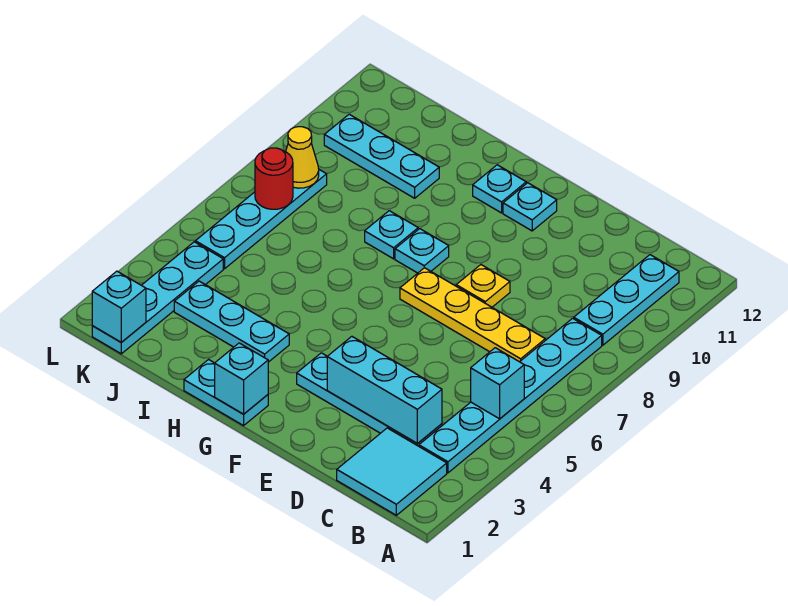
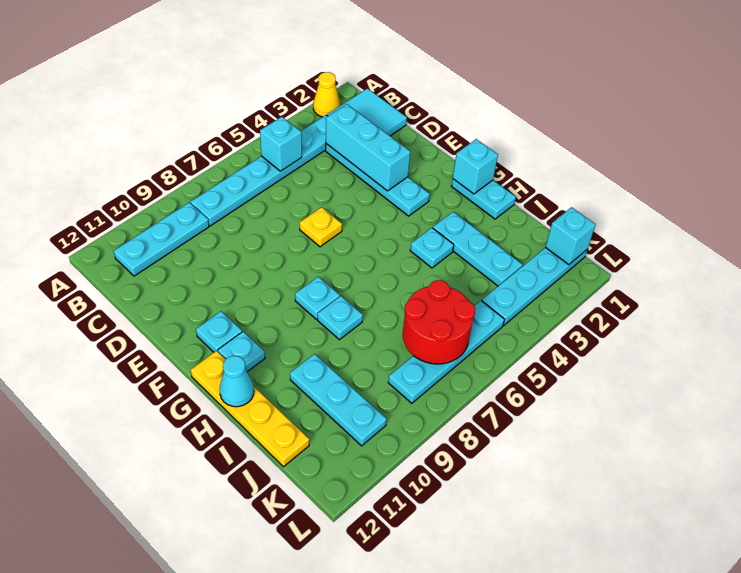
yellow 1x4 plate [400,268,545,362] -> yellow 1x4 plate moved to [191,351,309,467]
yellow 1x1 plate [456,265,510,307] -> yellow 1x1 plate moved to [300,207,342,247]
none -> cyan 1x1 plate [410,228,454,268]
none -> cyan 1x1 cone [220,356,254,407]
red 1x1 round brick [255,148,293,209] -> red 2x2 round brick [403,280,475,364]
yellow 1x1 cone [286,127,319,188] -> yellow 1x1 cone moved to [313,72,340,117]

